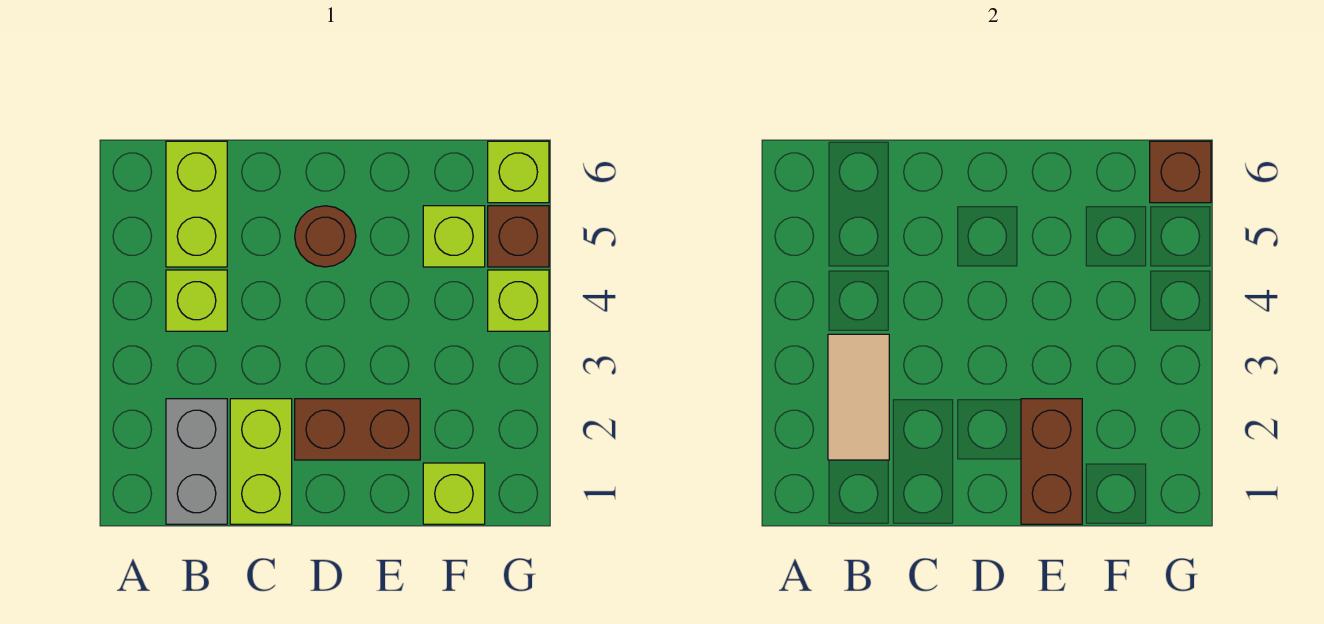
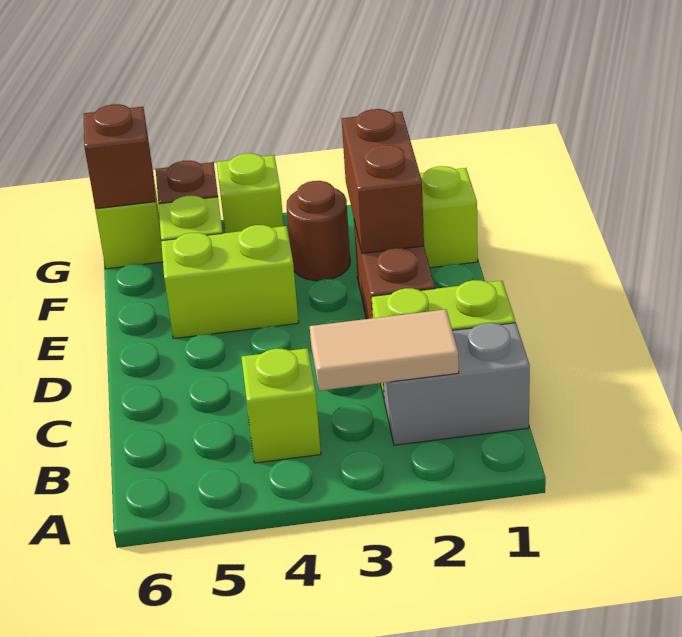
lime 1x2 brick [166,141,227,267] -> lime 1x2 brick moved to [161,225,299,339]
brown 1x1 round brick [295,206,356,267] -> brown 1x1 round brick moved to [287,181,350,281]
brown 1x2 brick [1021,399,1082,524] -> brown 1x2 brick turned to [342,109,424,253]

